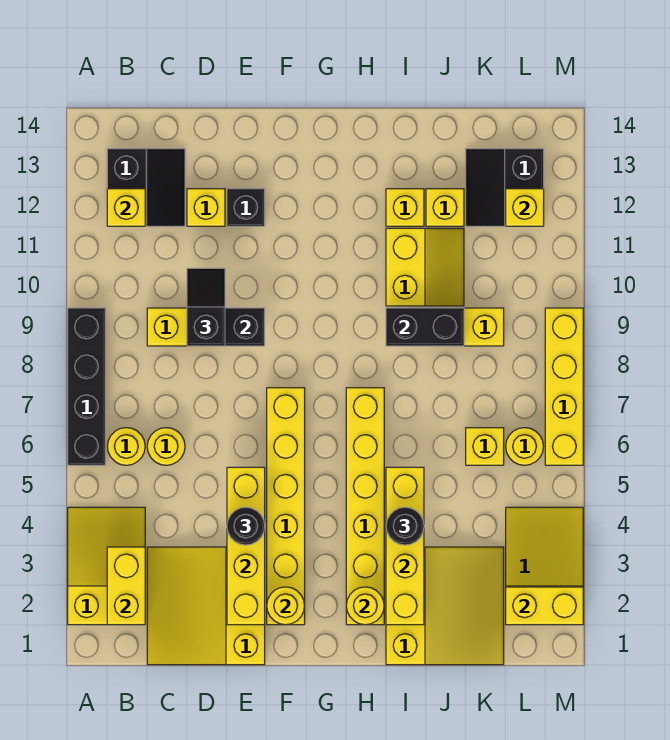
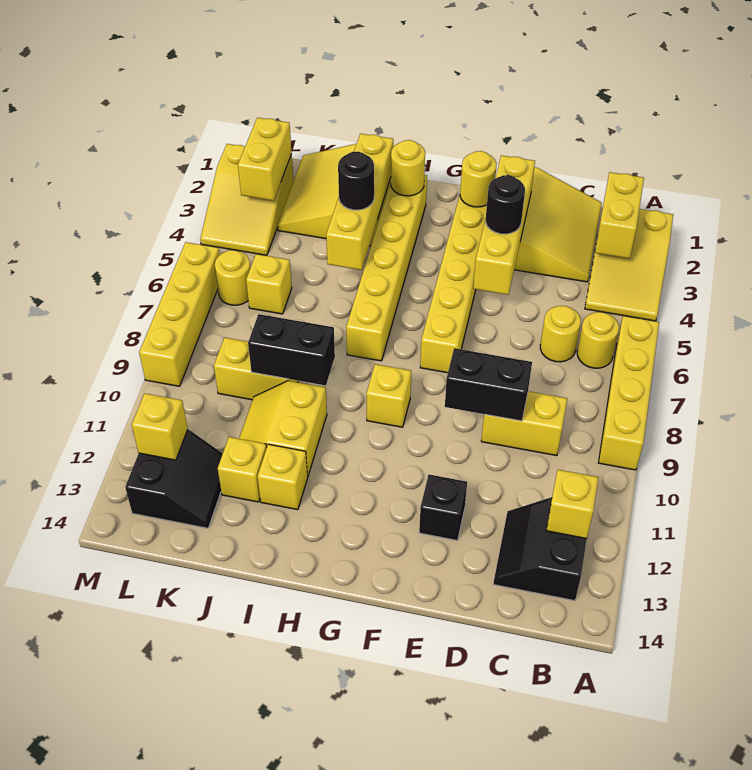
black 1x4 brick [68,308,105,465] -> yellow 1x4 brick [598,316,659,470]
black 1x2 slope [187,268,225,346] -> none
yellow 1x1 brick [187,189,225,226] -> yellow 1x1 brick moved to [366,364,411,427]
yellow 1x2 brick [506,587,583,625] -> yellow 1x2 brick turned to [238,118,292,201]

